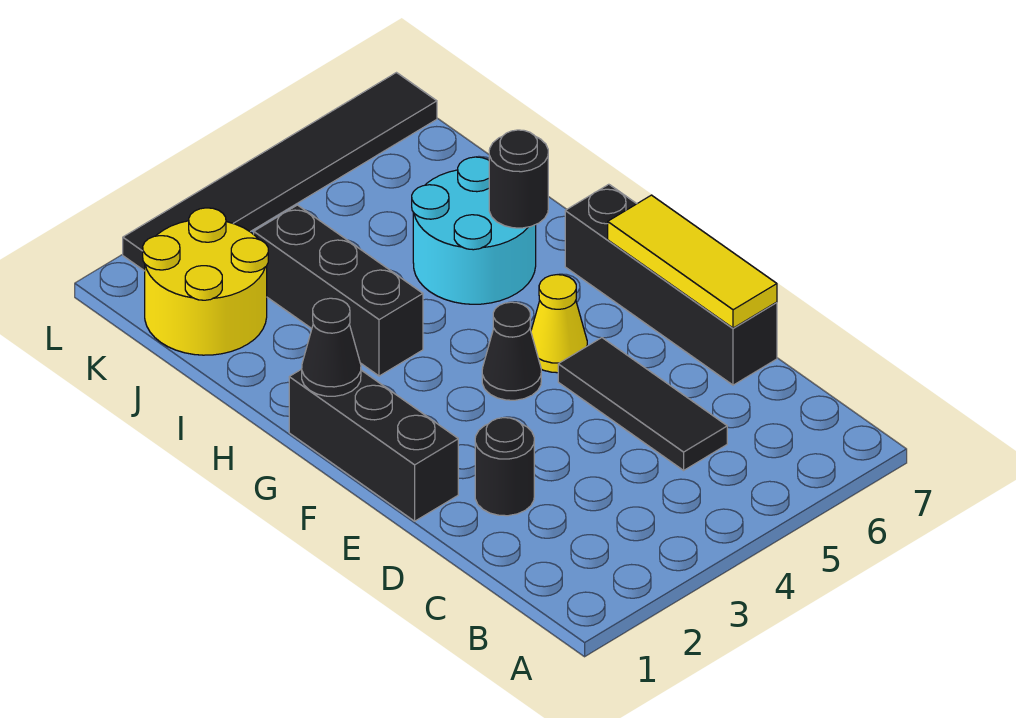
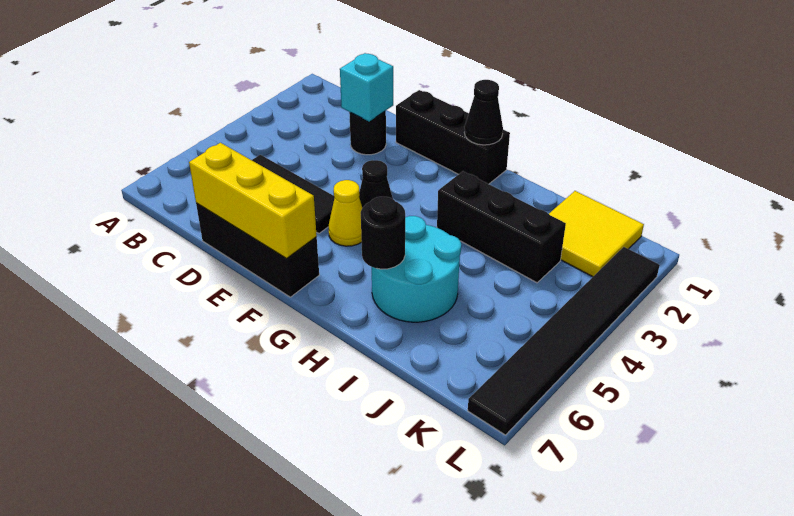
none -> cyan 1x1 brick [340,53,393,122]
black 1x4 brick [565,184,777,385] -> black 1x3 brick [196,203,319,297]
yellow 1x3 tile [608,195,777,328] -> yellow 1x3 brick [189,143,317,259]
yellow 2x2 round brick [143,208,268,355] -> yellow 2x2 tile [549,191,644,277]

